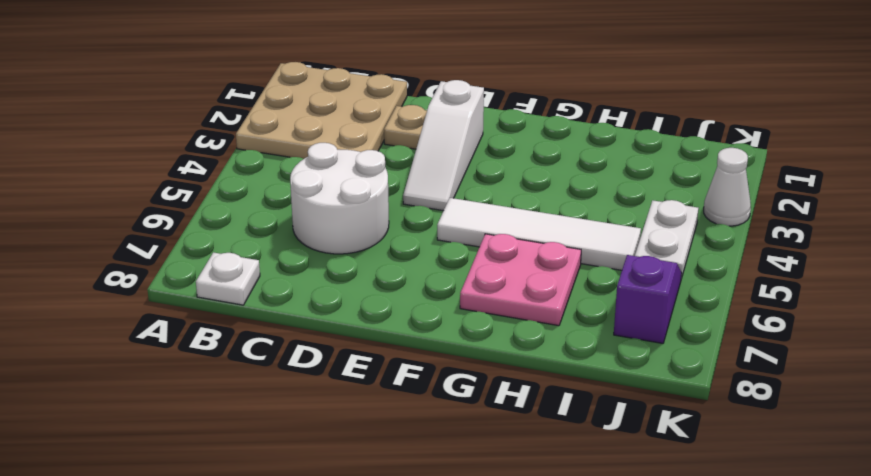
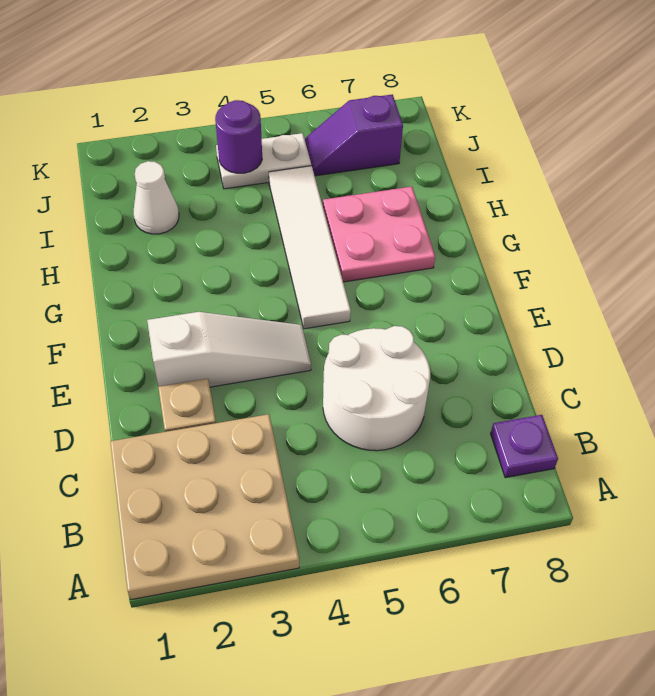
white 1x1 plate [196,252,260,305] -> purple 1x1 plate [491,415,558,478]
none -> purple 1x1 round brick [215,100,262,173]
white 1x1 cone [704,148,751,226] -> white 1x1 cone moved to [133,161,179,234]

